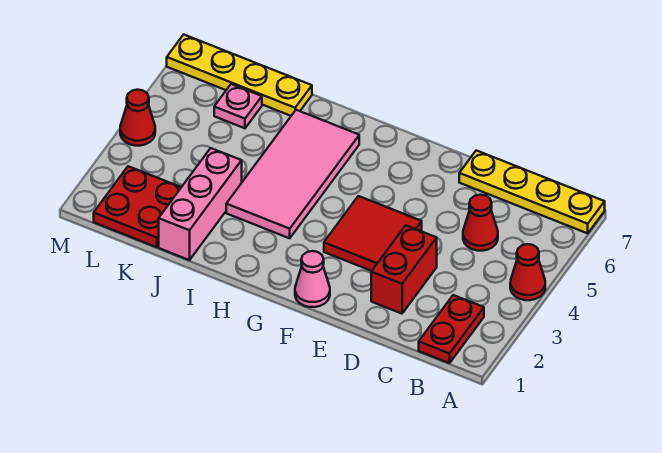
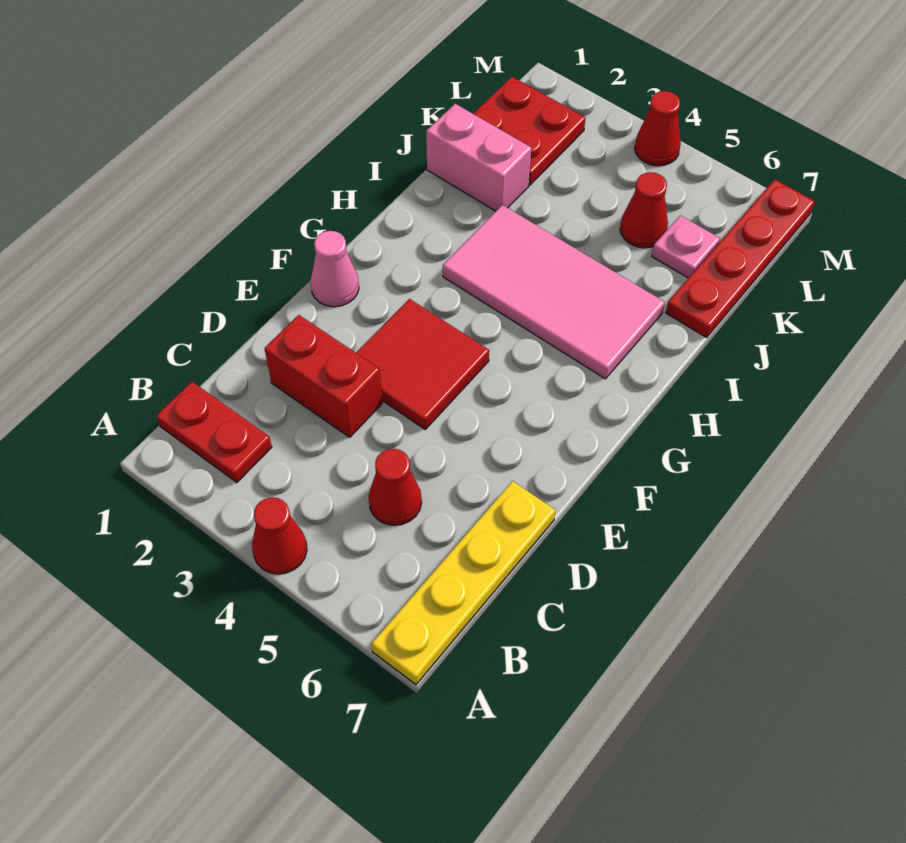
pink 1x3 brick [159,148,242,260] -> pink 1x2 brick [426,104,531,211]
yellow 1x4 plate [167,35,312,116] -> red 1x4 plate [666,179,815,337]
none -> red 1x1 cone [620,172,668,248]

